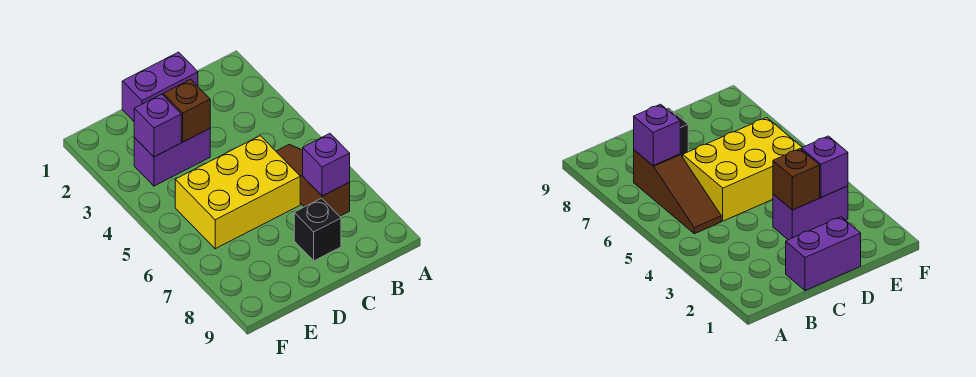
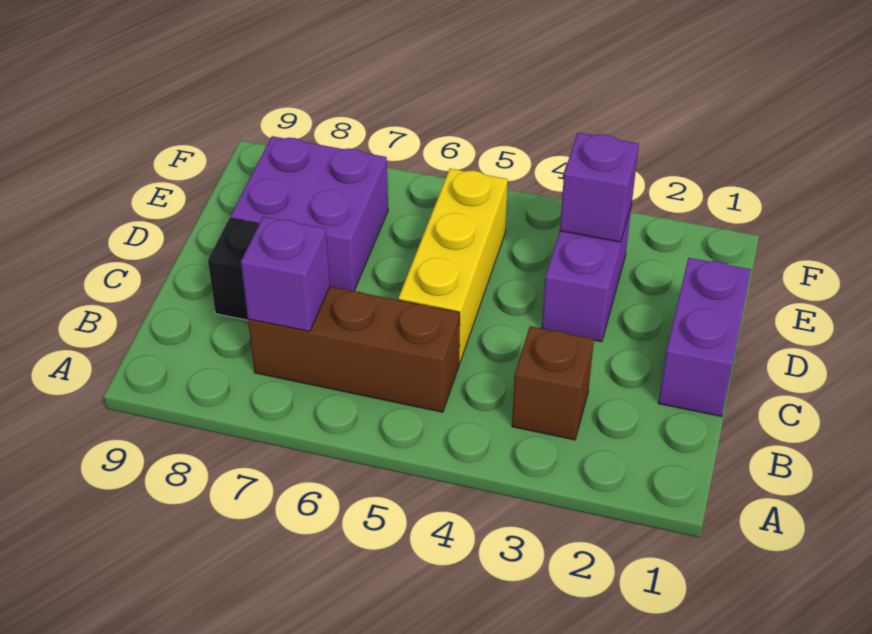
brown 1x3 slope [276,144,350,216] -> brown 1x3 brick [248,287,460,412]
yellow 2x3 brick [175,136,300,249] -> yellow 1x3 brick [399,169,508,363]
brown 1x1 brick [163,79,210,142] -> brown 1x1 brick moved to [512,326,594,440]
none -> purple 2x2 brick [231,136,388,291]

